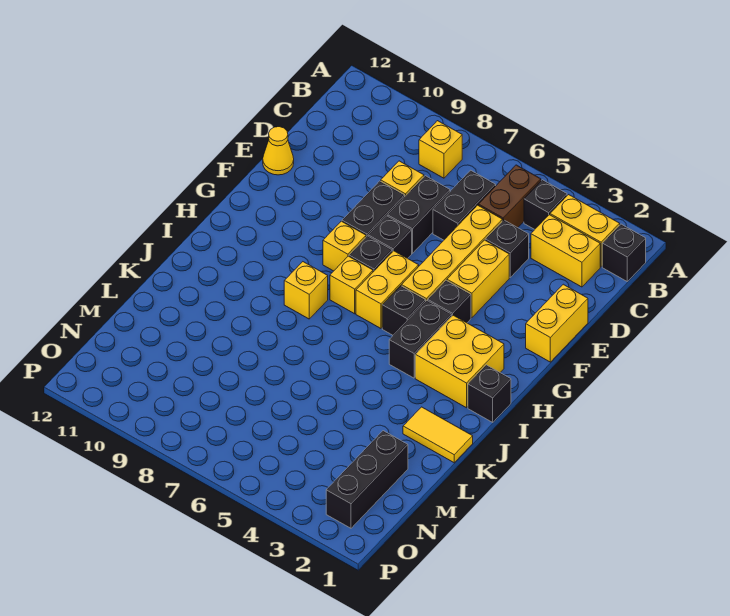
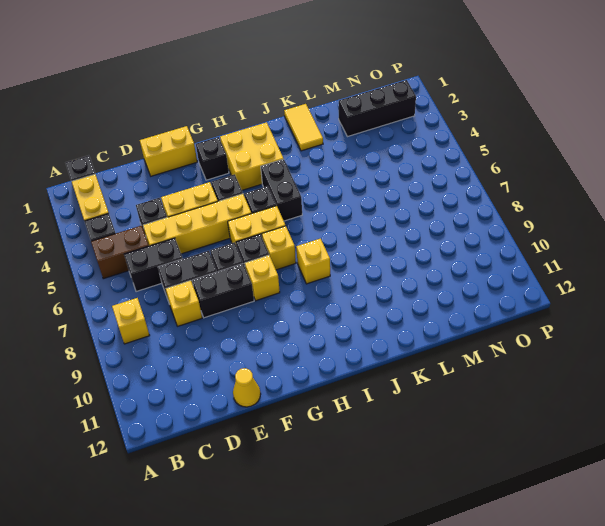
yellow 1x2 brick [531,215,600,287] -> none
black 1x2 brick [389,301,452,378] -> black 1x2 brick turned to [261,159,302,221]
black 1x1 brick [468,365,511,422] -> black 1x1 brick moved to [196,137,229,180]

